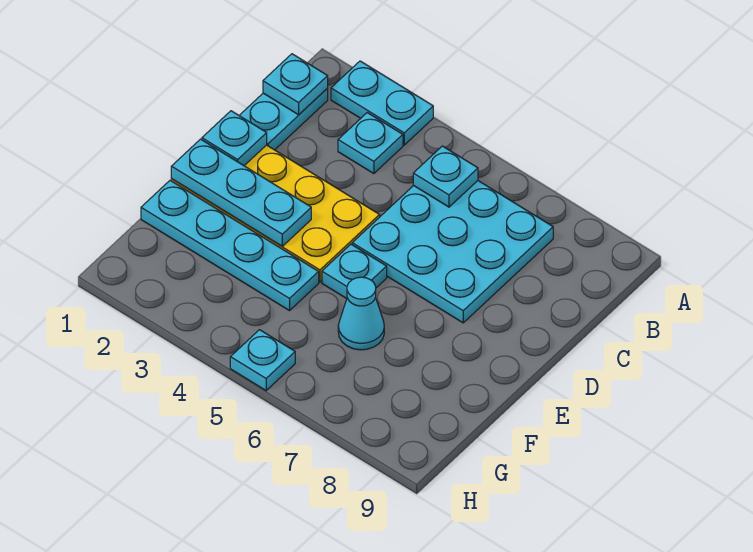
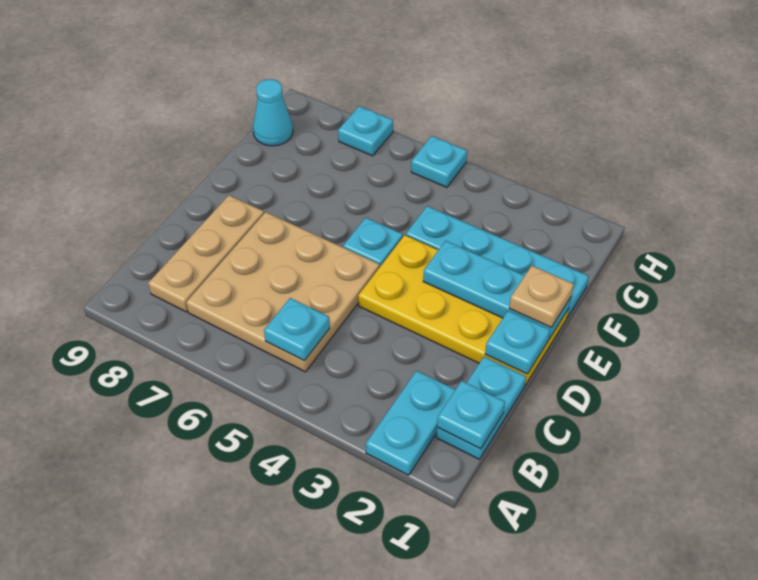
cyan 1x2 plate [331,61,433,145] -> cyan 1x2 plate turned to [366,371,455,475]
cyan 1x1 plate [338,113,403,174] -> cyan 1x1 plate moved to [338,106,393,156]
cyan 3x3 plate [352,181,553,323] -> tan 3x3 plate [186,212,380,372]
none -> tan 1x3 plate [148,195,264,312]
none -> tan 1x1 plate [509,266,574,327]
cyan 1x1 cone [338,277,384,350] -> cyan 1x1 cone moved to [253,79,293,146]

